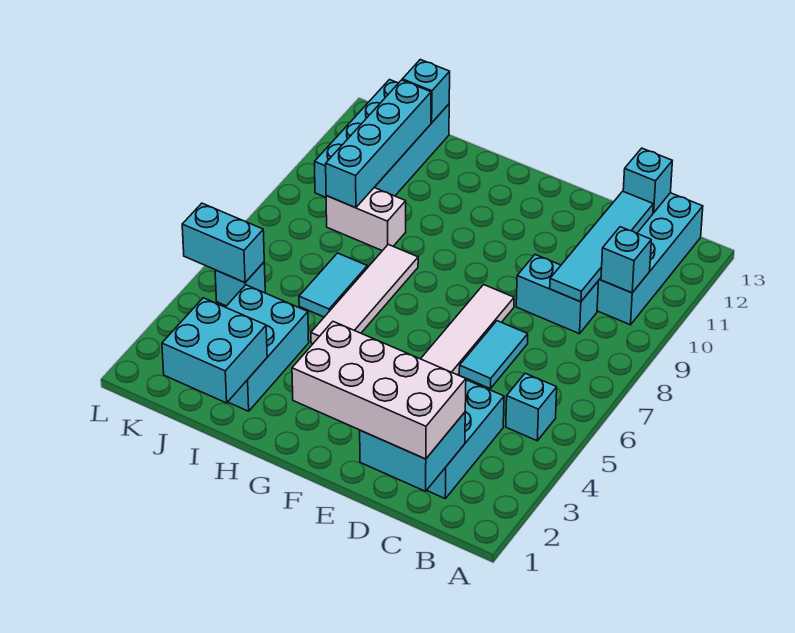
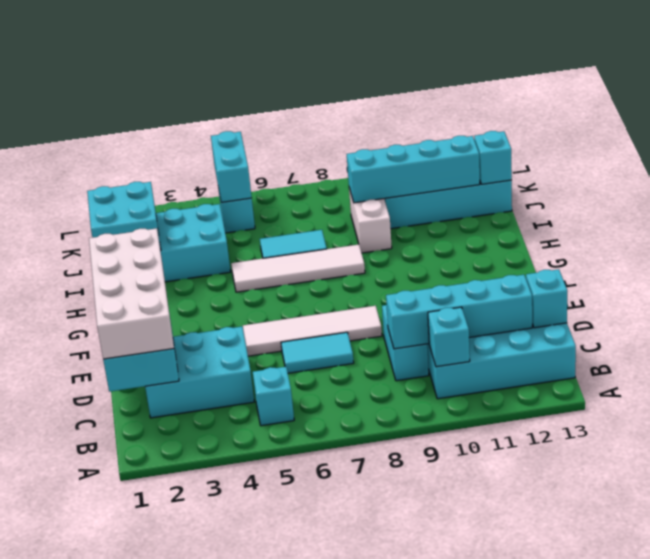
cyan 1x4 tile [550,191,653,302] -> cyan 1x4 brick [386,275,532,349]

